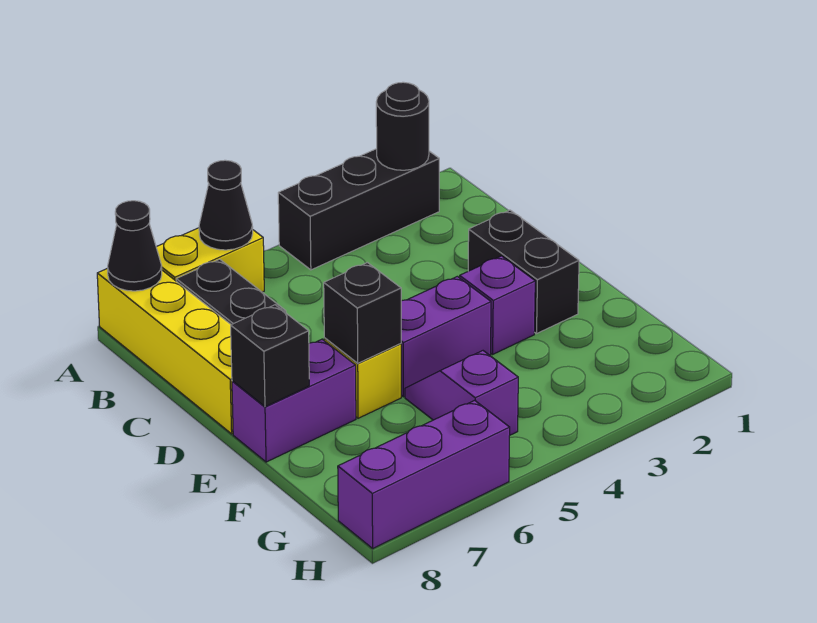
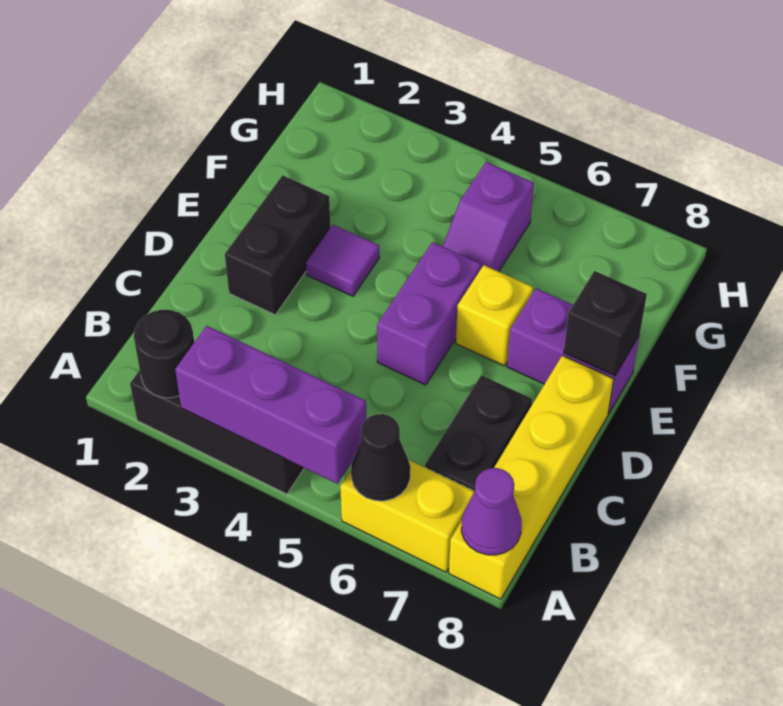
black 1x1 cone [108,201,162,291] -> purple 1x1 cone [461,468,522,555]
purple 1x1 brick [460,256,535,354] -> purple 1x1 tile [306,225,379,296]
purple 1x2 brick [401,276,491,397] -> purple 1x2 brick turned to [377,242,481,385]
black 1x1 brick [324,263,401,363] -> none
purple 1x3 brick [338,400,510,548] -> purple 1x3 brick moved to [175,326,366,484]

